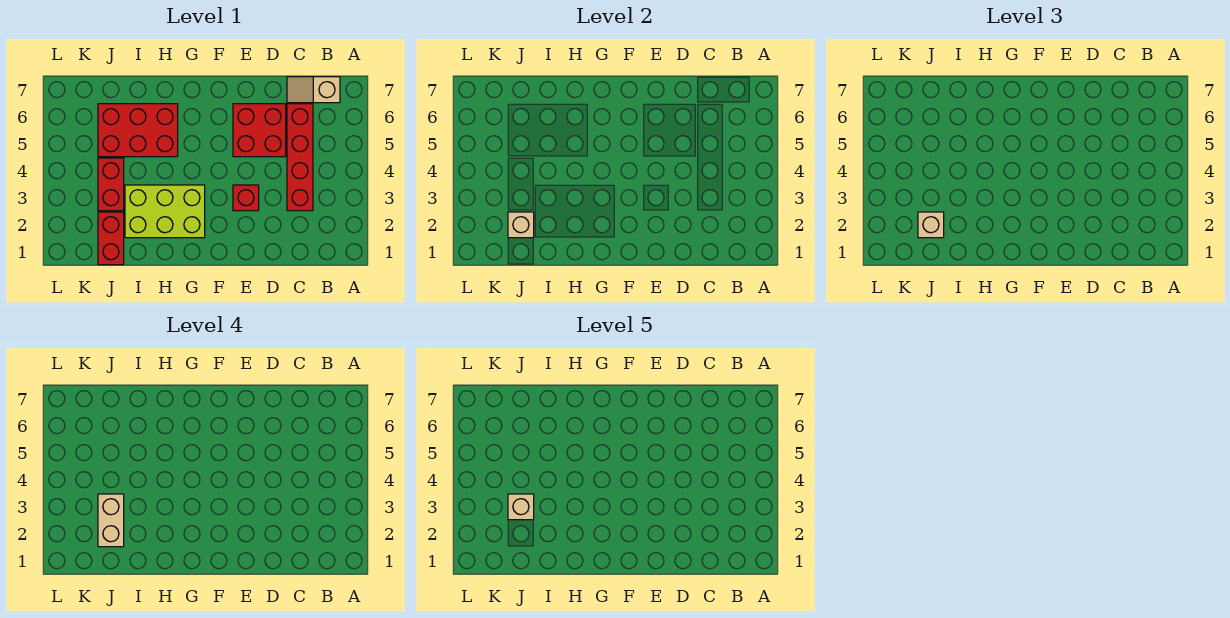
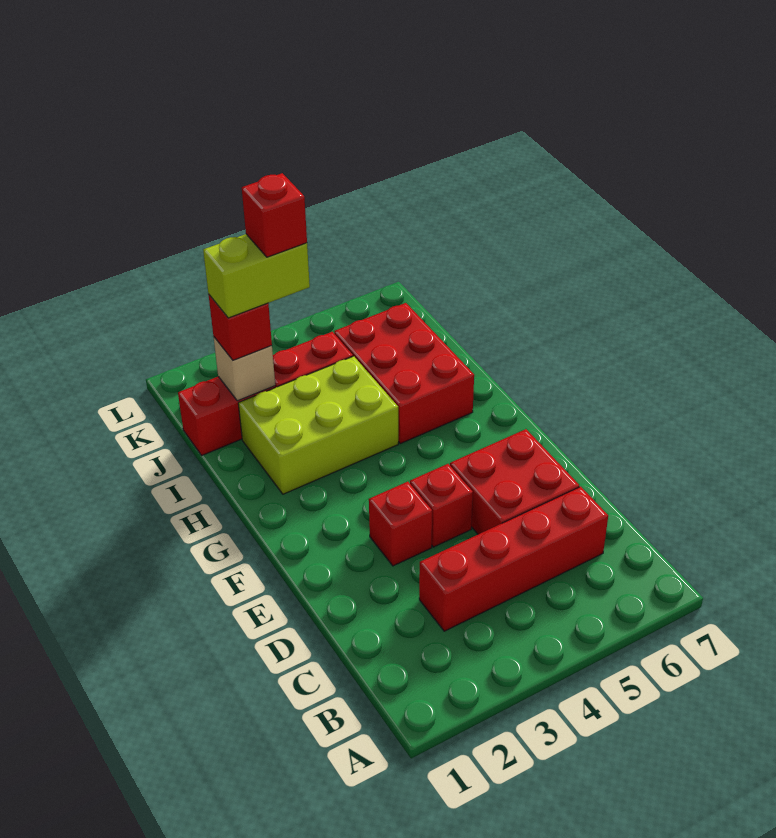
tan 1x2 slope [287,77,340,103] -> none
none -> red 1x1 brick [410,464,473,547]
lime 2x3 brick [125,185,205,238] -> lime 2x3 brick turned to [238,356,398,494]
tan 1x1 brick [918,212,944,238] -> red 1x1 brick [208,294,272,360]
tan 1x2 brick [98,494,124,547] -> lime 1x2 brick [203,234,310,318]
tan 1x1 brick [508,494,534,520] -> red 1x1 brick [242,173,307,257]

